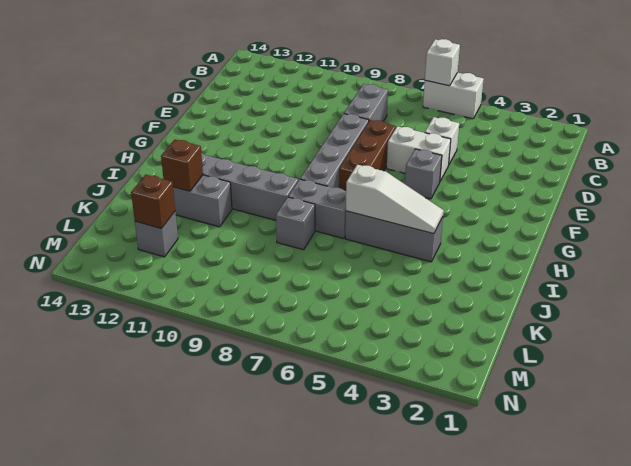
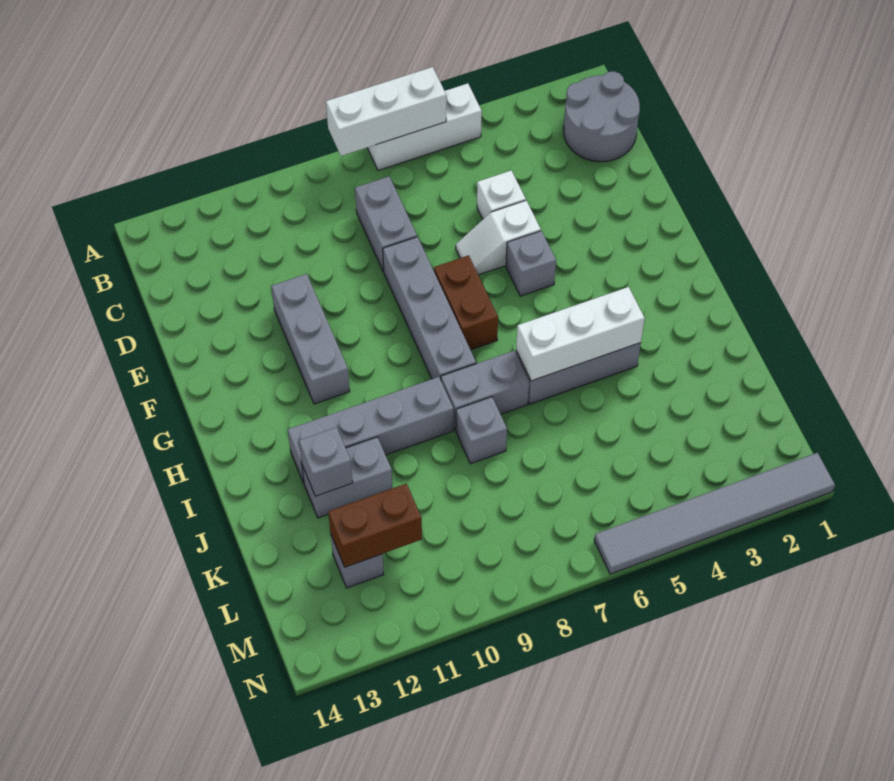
white 1x2 brick [423,73,484,119] -> white 1x3 brick [367,83,482,170]
white 1x1 brick [425,39,460,86] -> white 1x3 brick [326,67,446,156]
none -> grey 2x2 round brick [564,71,640,162]
white 1x2 brick [387,126,451,181] -> white 1x2 slope [456,201,541,275]
brown 1x3 brick [339,120,396,191] -> brown 1x2 brick [434,255,498,350]
none -> grey 1x3 brick [271,274,350,404]
white 1x3 slope [346,165,444,234] -> white 1x3 brick [516,287,645,381]
brown 1x1 brick [161,139,203,191] -> grey 1x1 brick [299,427,353,496]
brown 1x1 brick [131,175,175,229] -> brown 1x2 brick [328,484,422,567]
none -> grey 1x6 tile [594,453,835,574]

